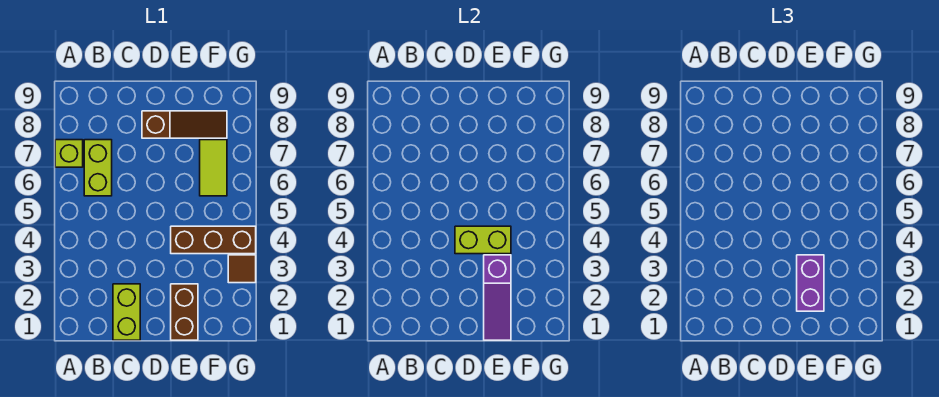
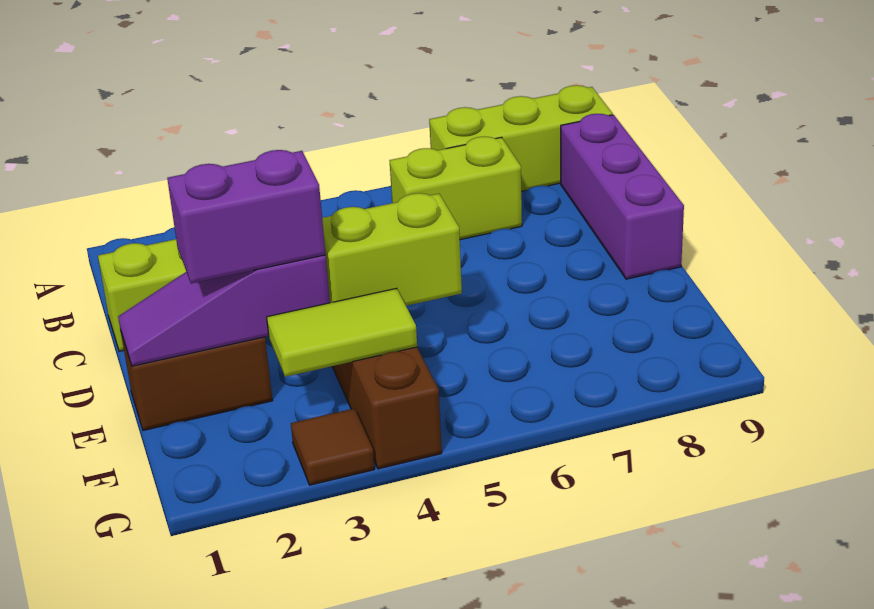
lime 1x1 brick [55,140,83,167] -> lime 1x3 brick [429,85,613,191]
none -> purple 1x3 brick [561,114,684,279]
lime 1x2 brick [455,226,511,254] -> lime 1x2 brick turned to [322,193,462,306]
brown 1x3 slope [142,111,227,138] -> none
lime 1x2 tile [200,140,227,196] -> lime 1x2 tile moved to [267,288,417,377]

